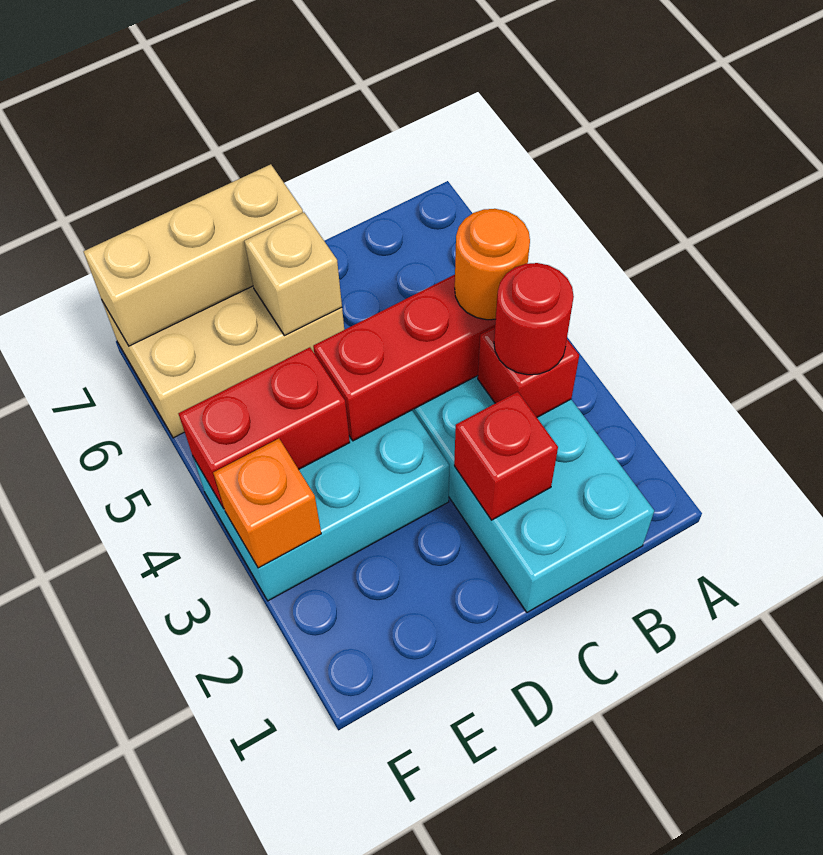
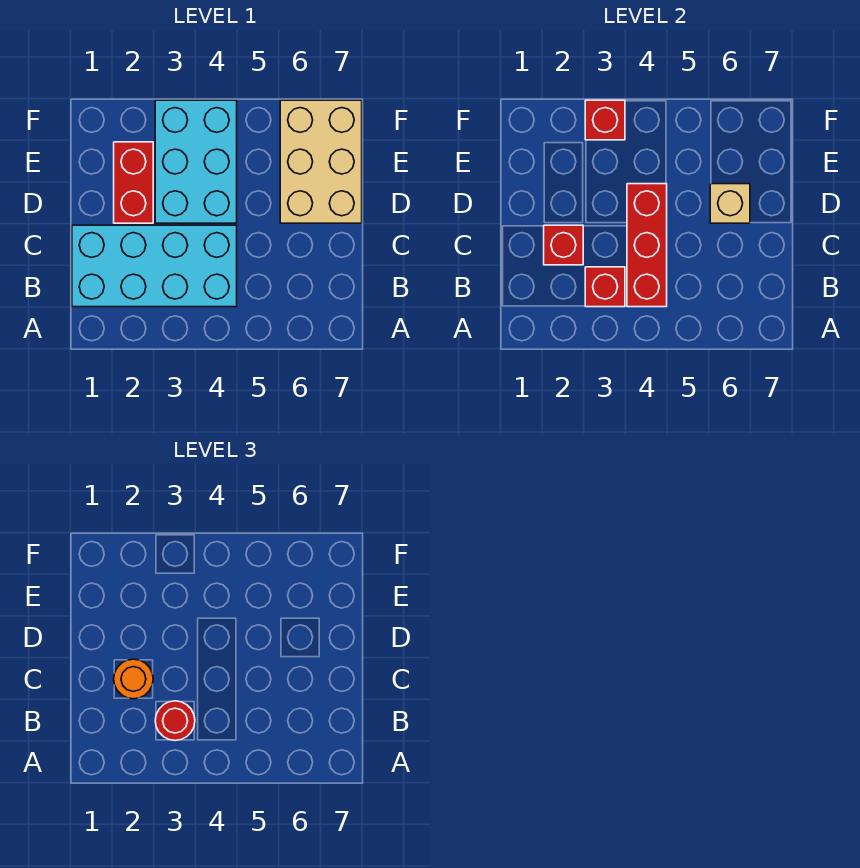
orange 1x1 round brick [455,209,530,320] -> orange 1x1 round brick moved to [114,659,153,699]
tan 1x3 brick [83,164,303,346] -> none
red 1x2 brick [178,347,350,509] -> red 1x2 brick moved to [114,142,153,223]
orange 1x1 brick [213,439,321,568] -> red 1x1 brick [585,100,625,140]

